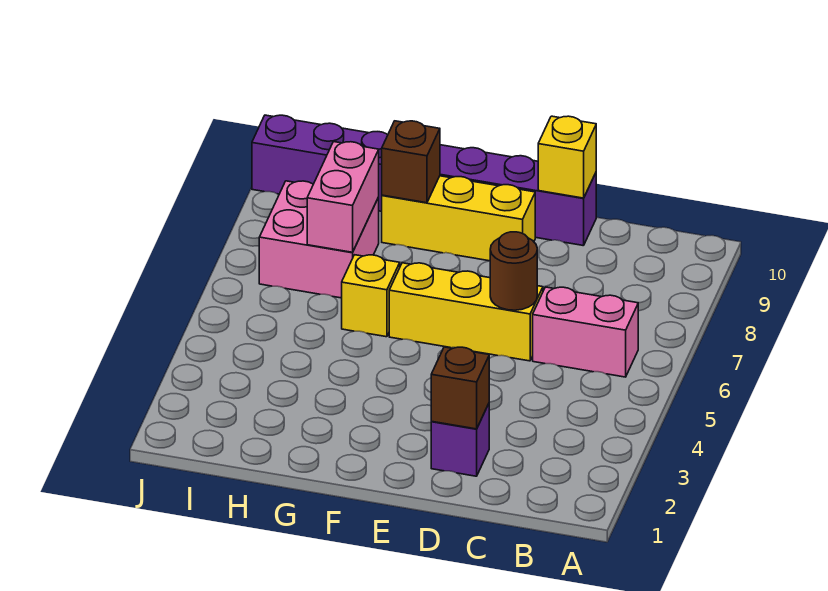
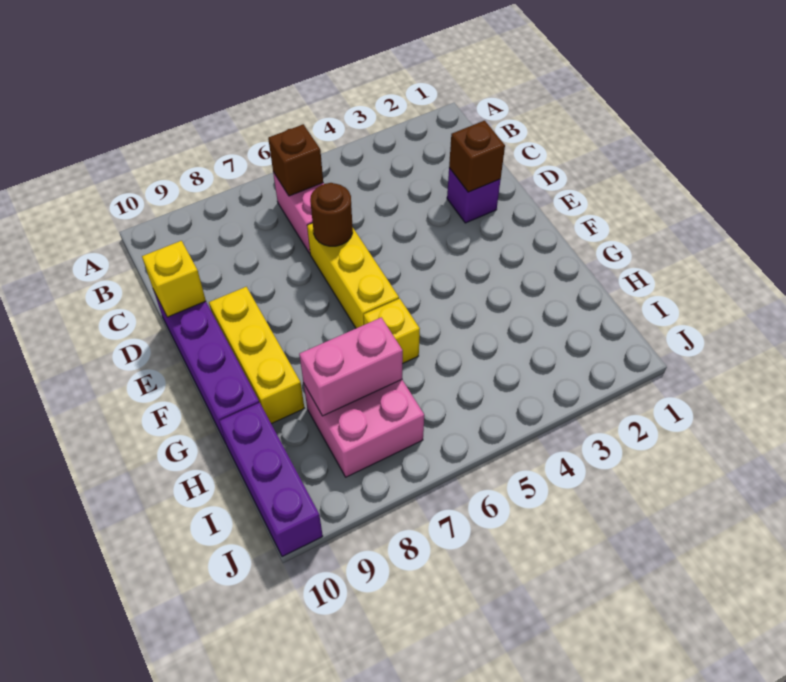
brown 1x1 brick [382,121,440,203] -> brown 1x1 brick moved to [268,124,323,196]

